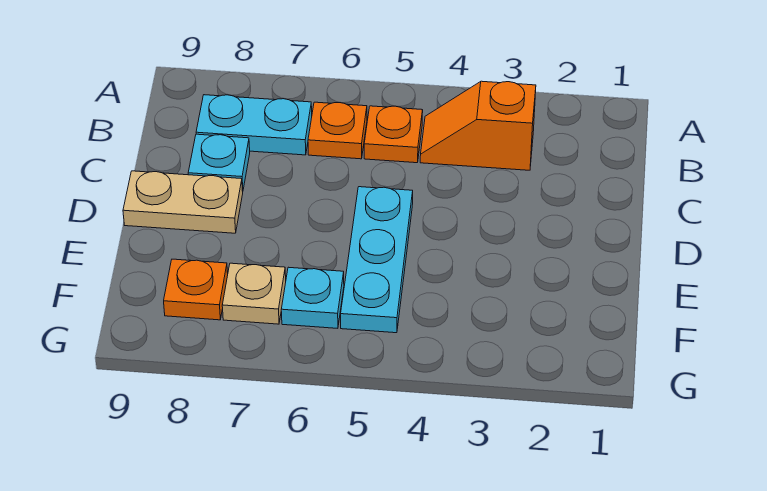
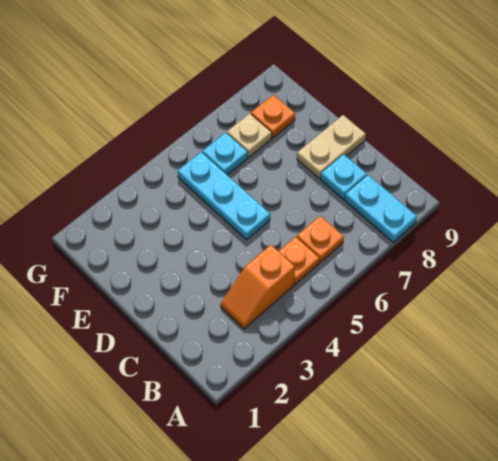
orange 1x2 slope [420,81,536,170] -> orange 1x2 slope turned to [221,245,295,329]
cyan 1x2 plate [196,95,312,155] -> cyan 1x2 plate turned to [345,175,417,242]

